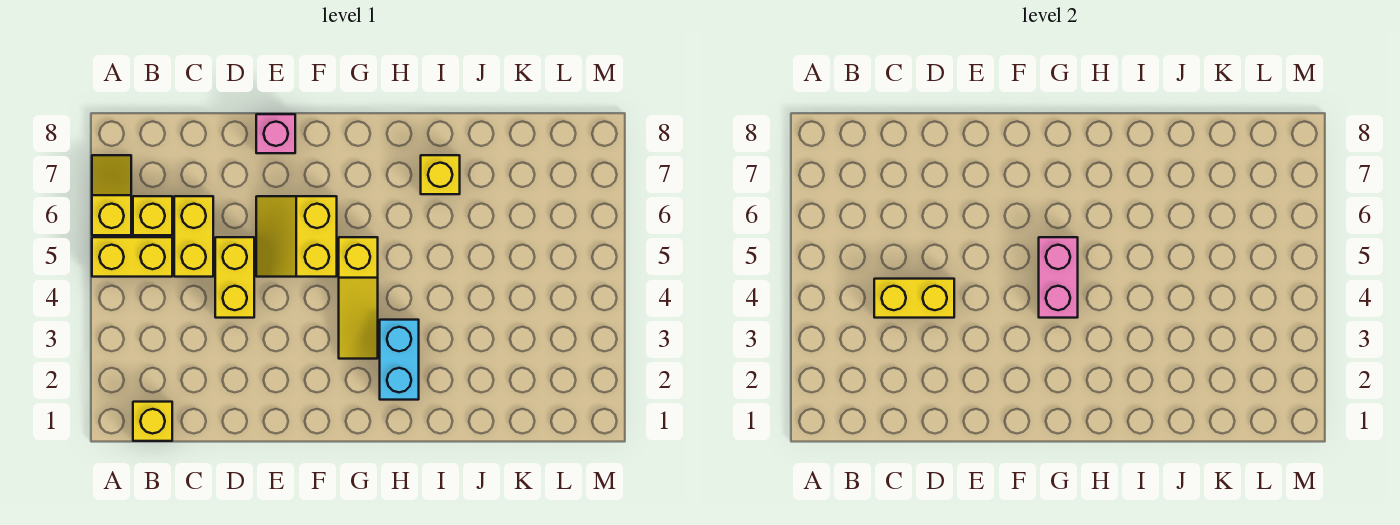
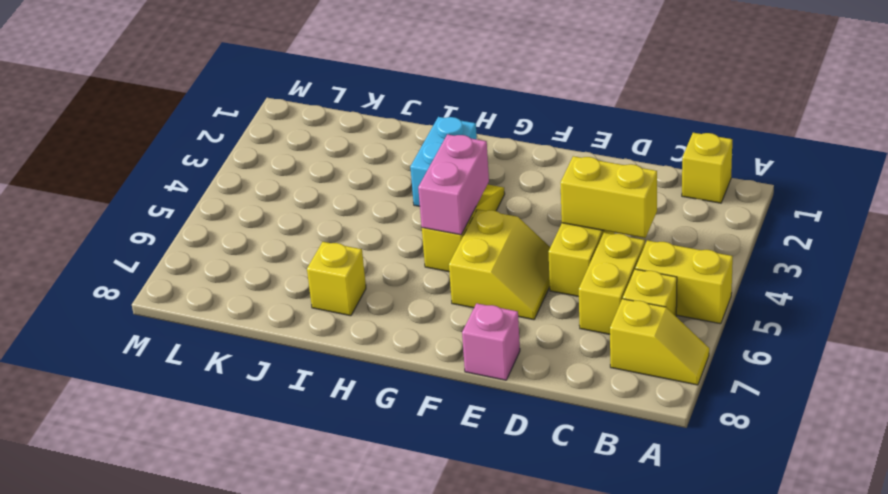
yellow 1x2 slope [92,155,131,235] -> yellow 1x2 slope turned to [610,299,709,385]

